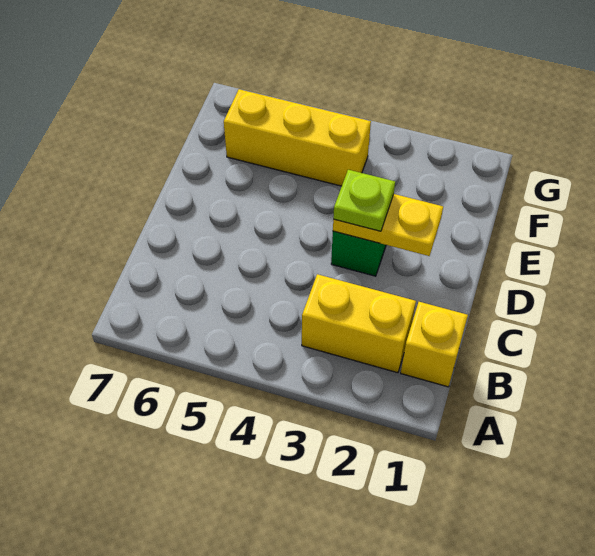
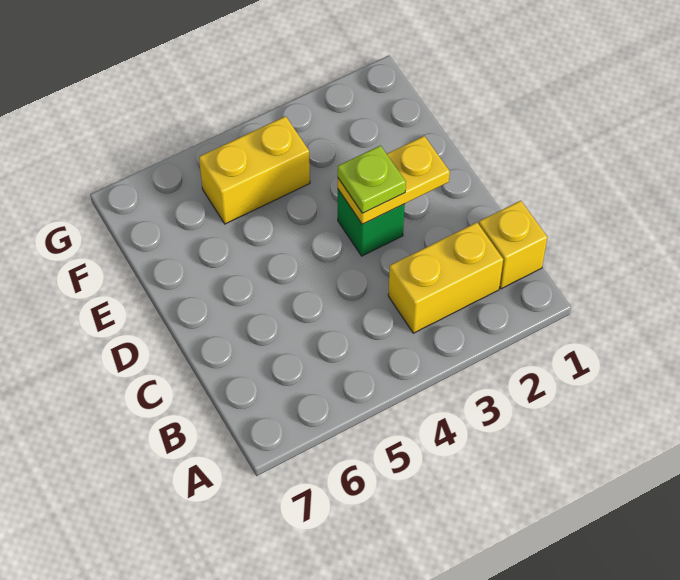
yellow 1x3 brick [224,89,371,186] -> yellow 1x2 brick [199,116,310,224]

